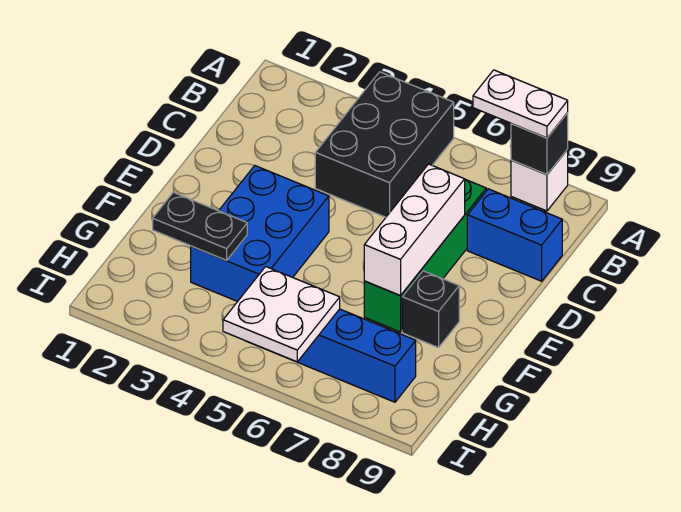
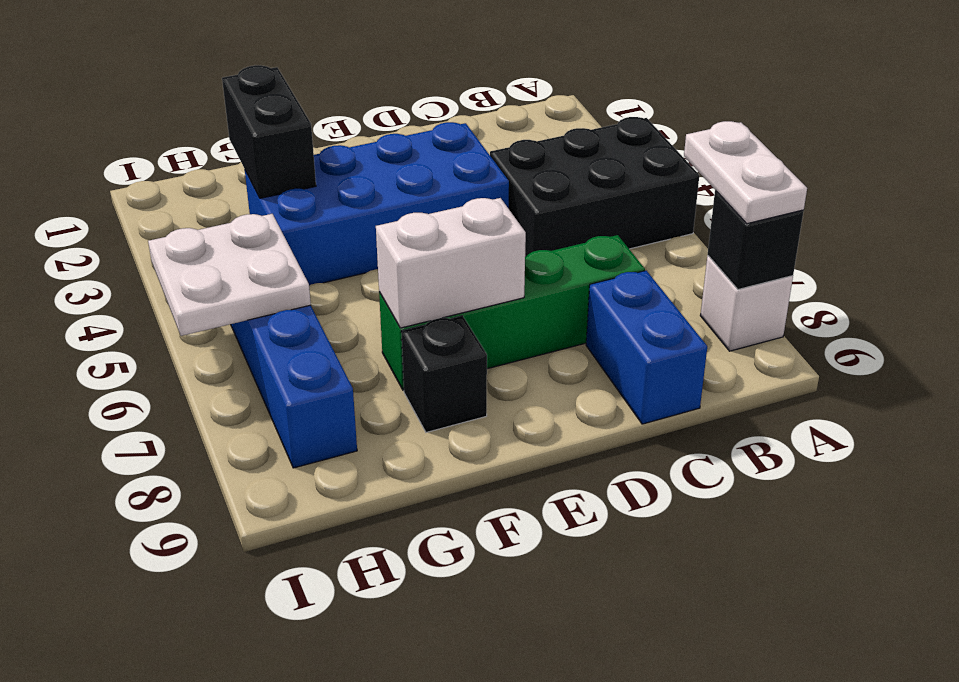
white 1x3 brick [364,164,465,296] -> white 1x2 brick [376,198,526,328]
blue 2x3 brick [191,166,329,301] -> blue 2x4 brick [245,122,509,285]
black 1x2 plate [153,192,247,260] -> black 1x2 brick [222,65,316,198]

